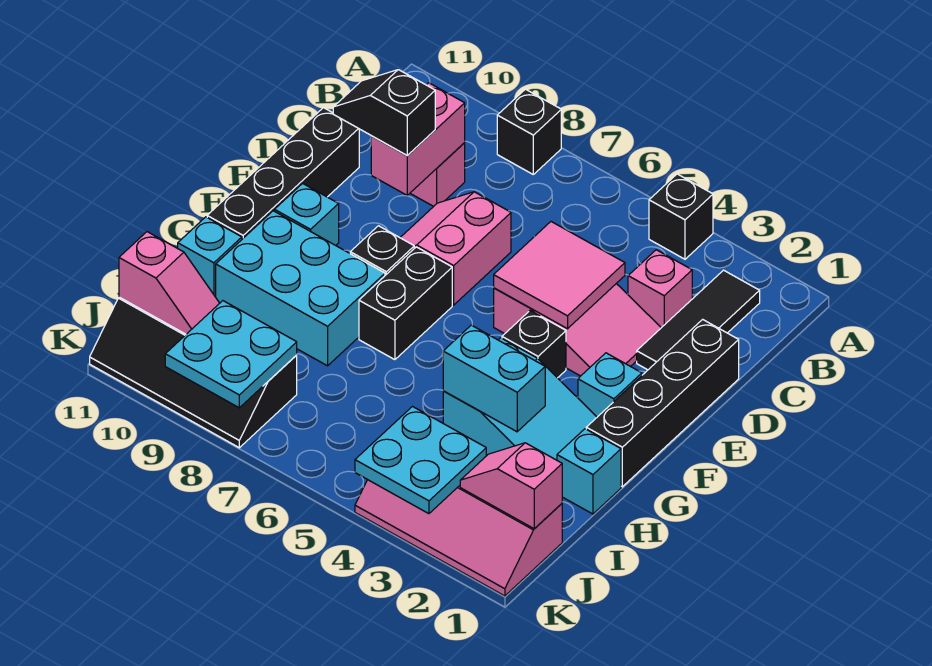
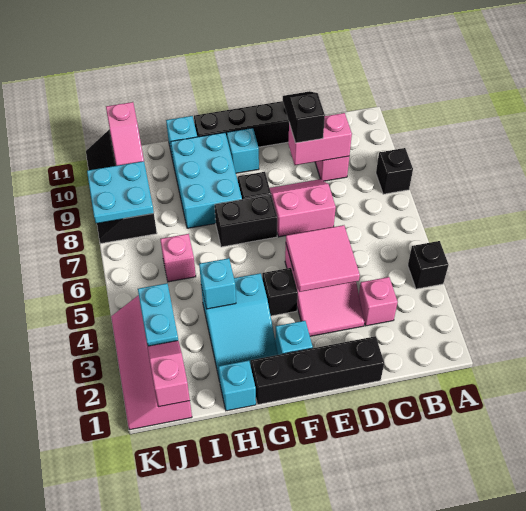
black 1x3 tile [637,270,760,370] -> none
cyan 1x2 brick [443,325,545,432] -> cyan 1x1 brick [199,258,236,309]
none -> pink 1x1 brick [160,234,196,282]
cyan 2x2 plate [355,407,486,514] -> cyan 1x2 plate [138,283,178,346]

